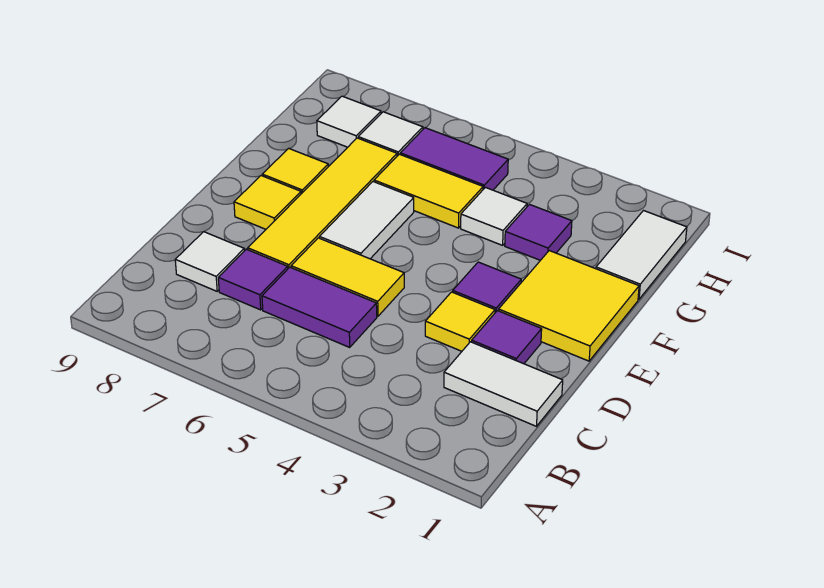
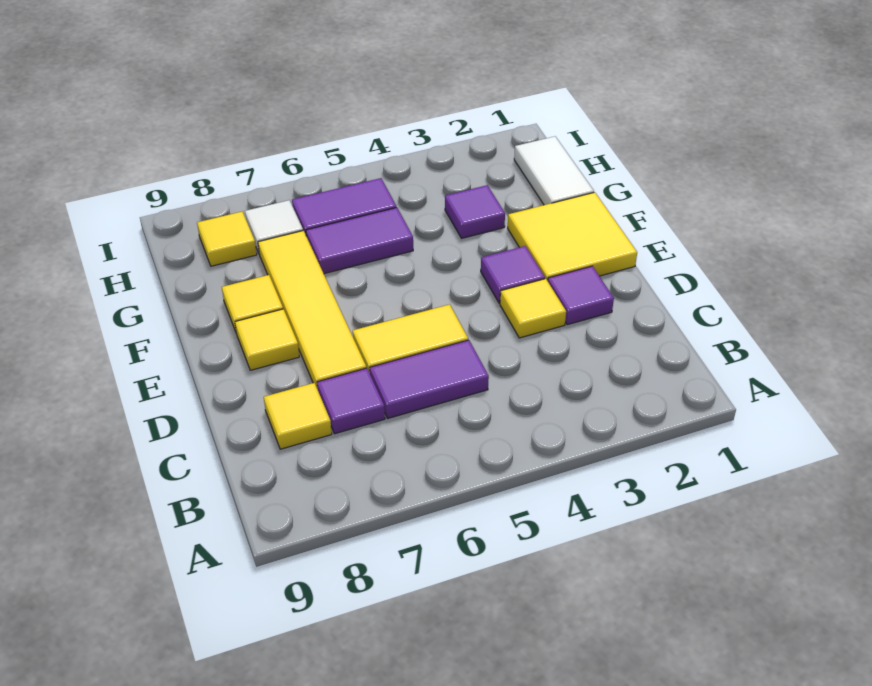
white 1x2 tile [444,342,563,426] -> none
white 1x1 tile [175,232,244,291] -> yellow 1x1 tile [264,383,332,449]
white 1x2 tile [320,182,414,259] -> none
white 1x1 tile [461,187,527,245] -> none
yellow 1x2 tile [374,154,483,228] -> purple 1x2 tile [306,207,413,274]
white 1x1 tile [317,96,381,147] -> yellow 1x1 tile [197,212,257,266]

